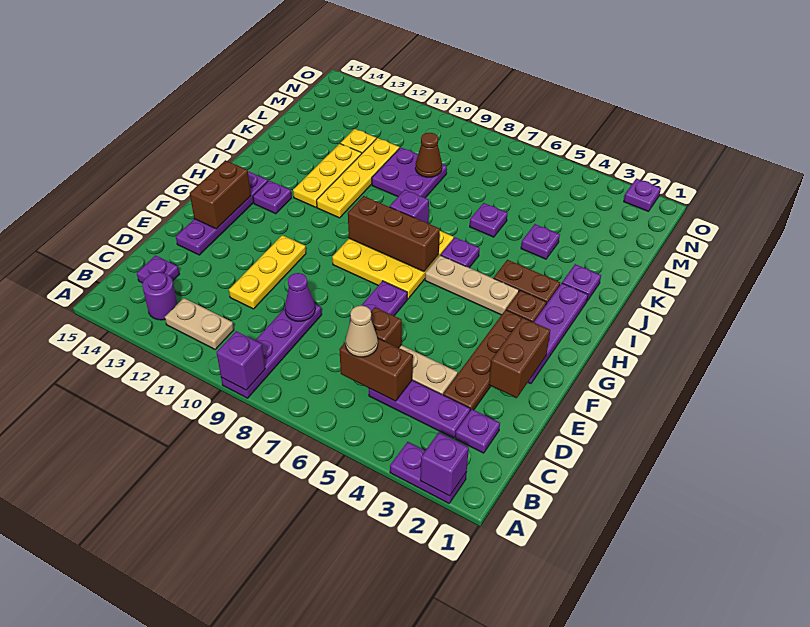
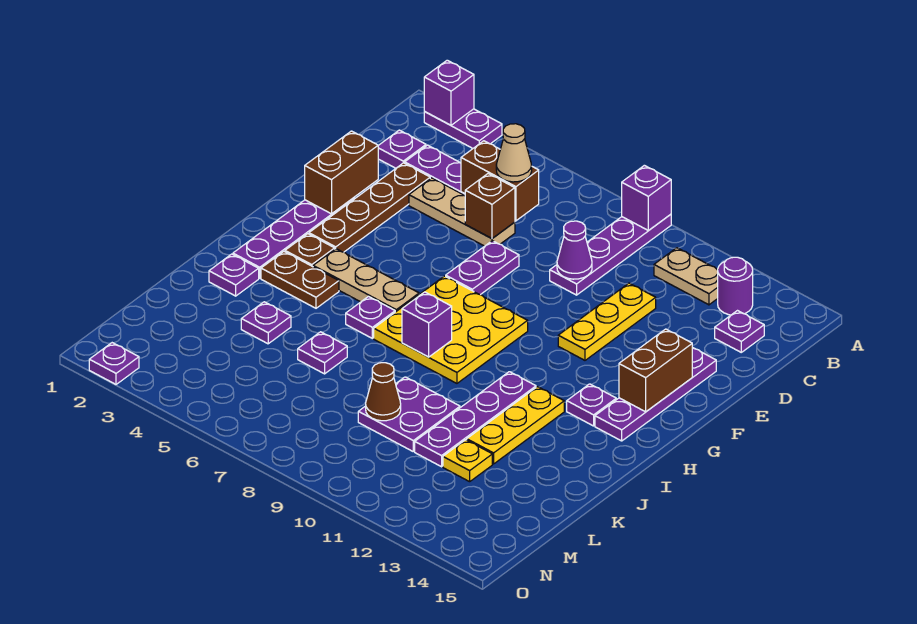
brown 1x3 brick [348,196,440,272] -> none
yellow 1x4 plate [317,138,399,218] -> purple 1x4 plate [415,372,536,467]

